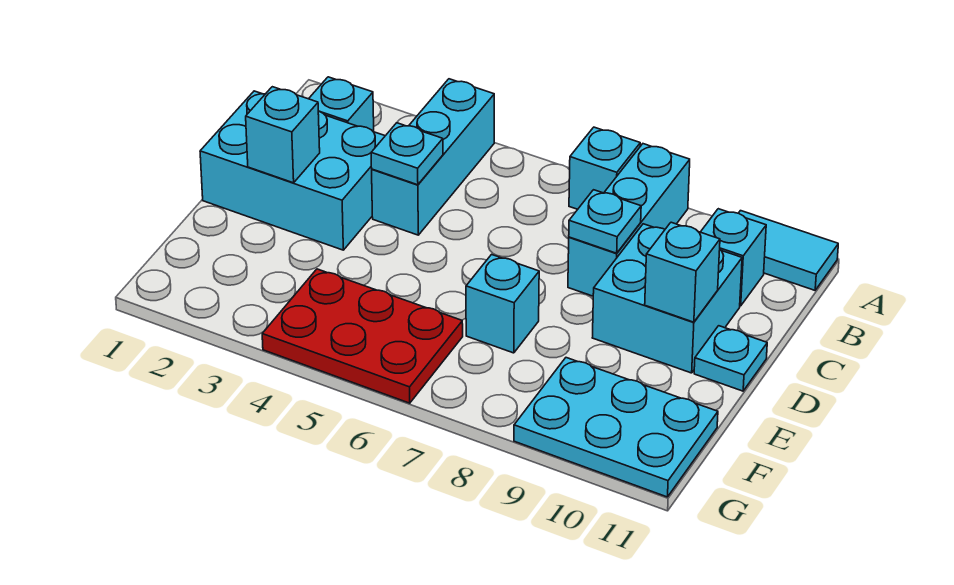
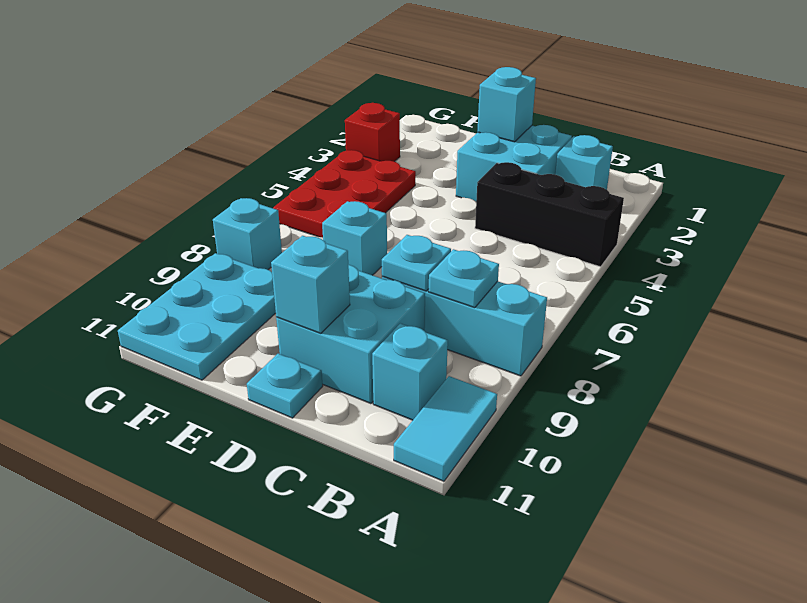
cyan 1x3 brick [372,79,494,235] -> black 1x3 brick [475,162,624,267]
cyan 1x1 brick [569,127,640,209] -> cyan 1x1 brick moved to [213,198,282,270]
cyan 2x3 brick [200,91,385,250] -> cyan 2x2 brick [456,125,572,201]
cyan 1x1 plate [371,123,443,185] -> cyan 1x1 plate moved to [429,249,499,308]
none -> red 1x1 brick [345,103,400,162]

